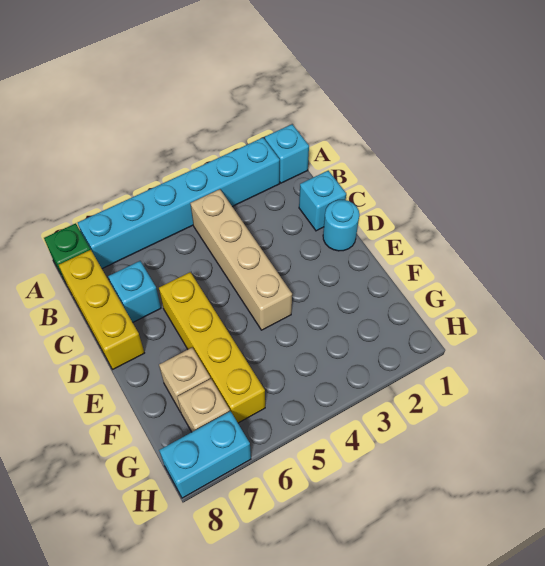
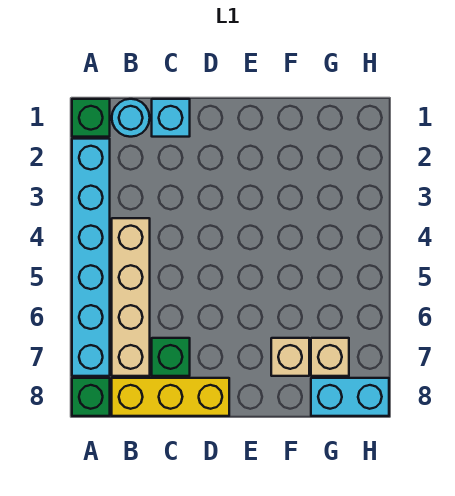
cyan 1x1 brick [265,124,309,183] -> green 1x1 brick [72,99,110,137]
tan 1x4 brick [190,189,292,330] -> tan 1x4 brick turned to [112,218,150,376]
cyan 1x1 brick [108,261,161,322] -> green 1x1 brick [152,338,190,376]
cyan 1x1 round brick [323,200,359,251] -> cyan 1x1 round brick moved to [112,99,150,137]
yellow 1x4 brick [159,272,265,423] -> none
cyan 1x2 brick [159,411,251,498] -> cyan 1x2 brick turned to [311,378,389,416]

